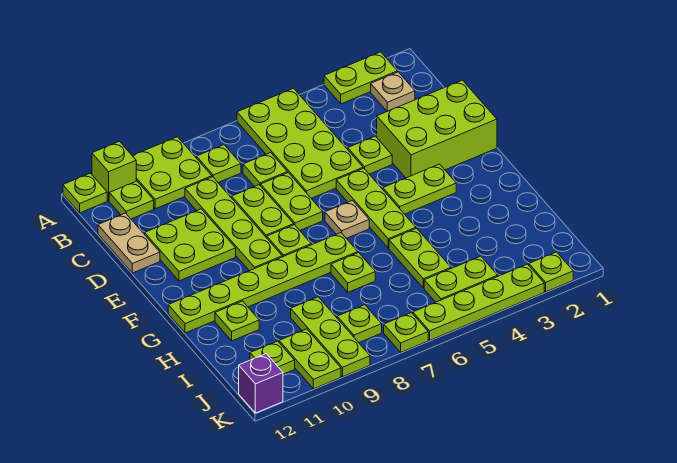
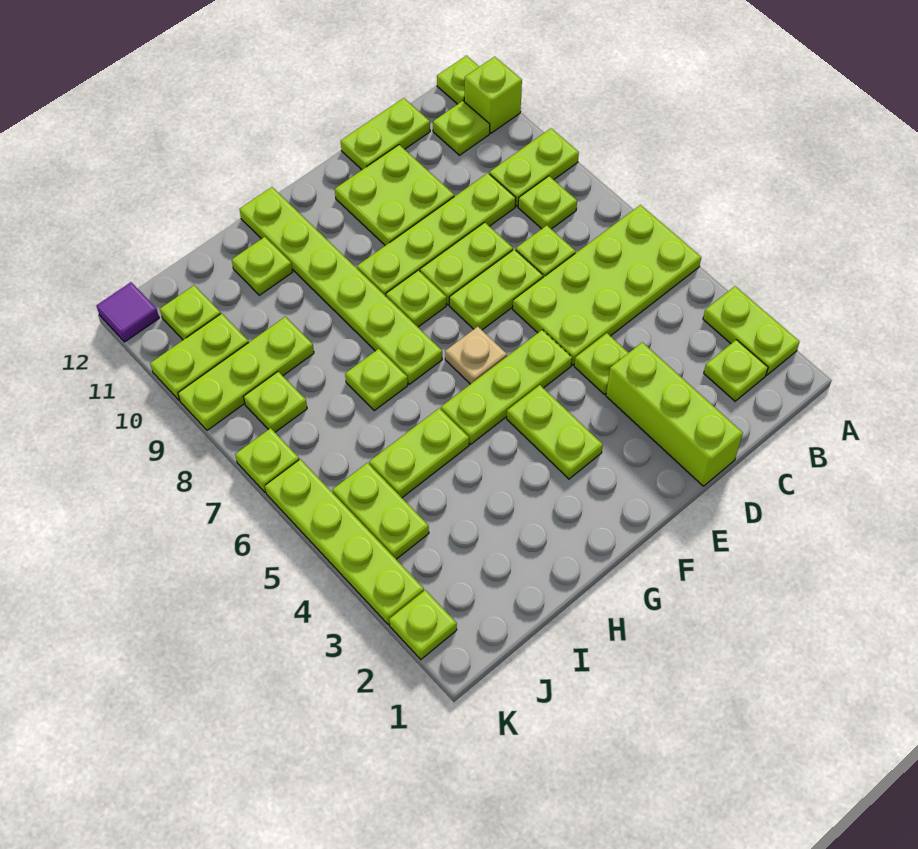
lime 2x2 plate [133,137,212,209] -> lime 1x2 plate [489,128,579,206]
tan 1x1 plate [371,72,415,111] -> lime 1x1 plate [704,340,768,401]
tan 1x2 plate [98,213,160,273] -> lime 1x2 plate [341,98,430,170]
lime 2x3 brick [377,80,497,178] -> lime 1x3 brick [606,342,743,486]
purple 1x1 brick [239,354,283,413] -> purple 1x1 tile [96,282,159,342]

